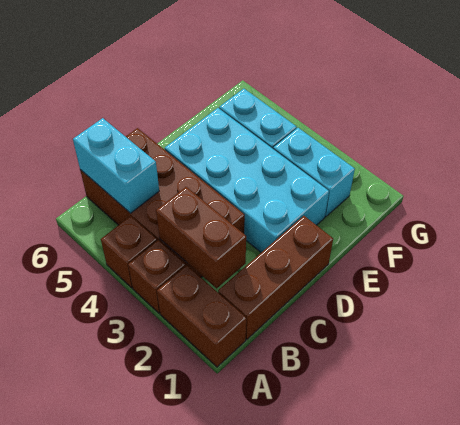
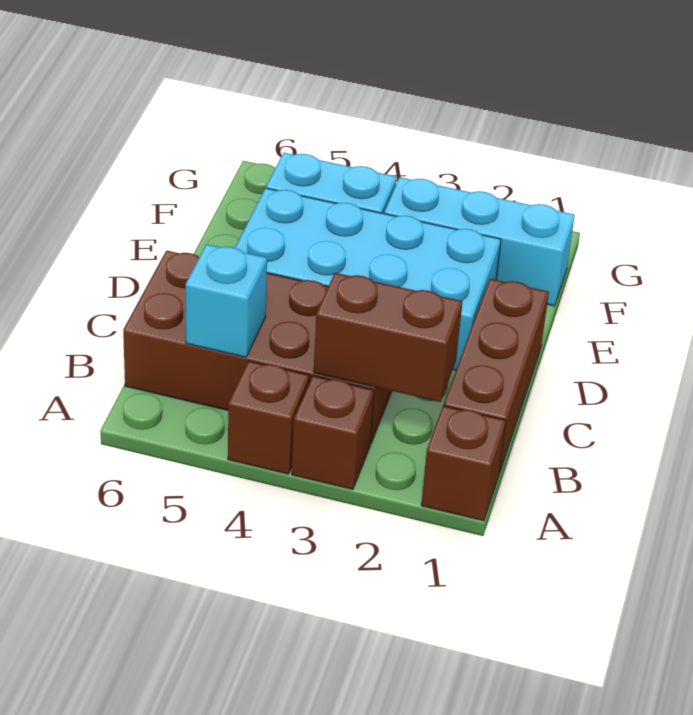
brown 1x2 brick [157,266,246,367] -> brown 1x1 brick [421,406,506,521]
cyan 1x2 brick [73,118,159,213] -> cyan 1x1 brick [186,244,267,357]
cyan 1x2 brick [273,128,355,217] -> cyan 1x3 brick [384,177,575,306]

